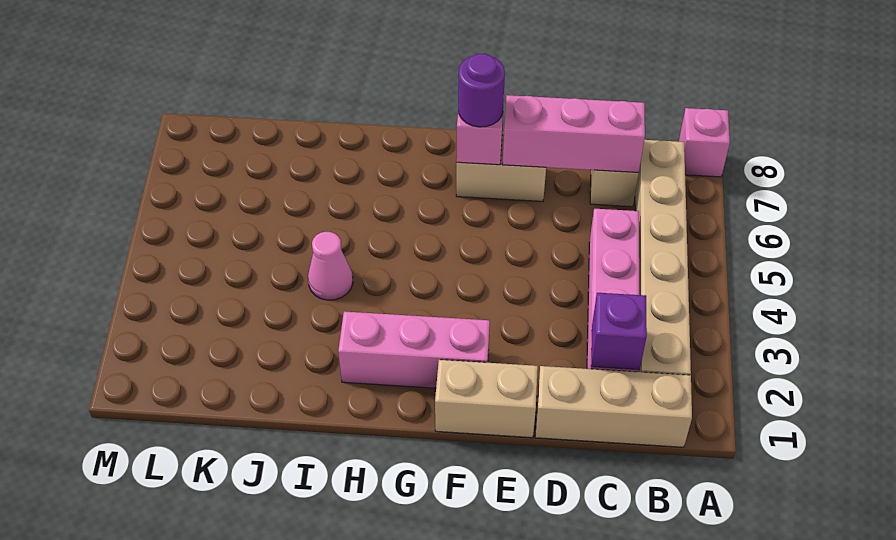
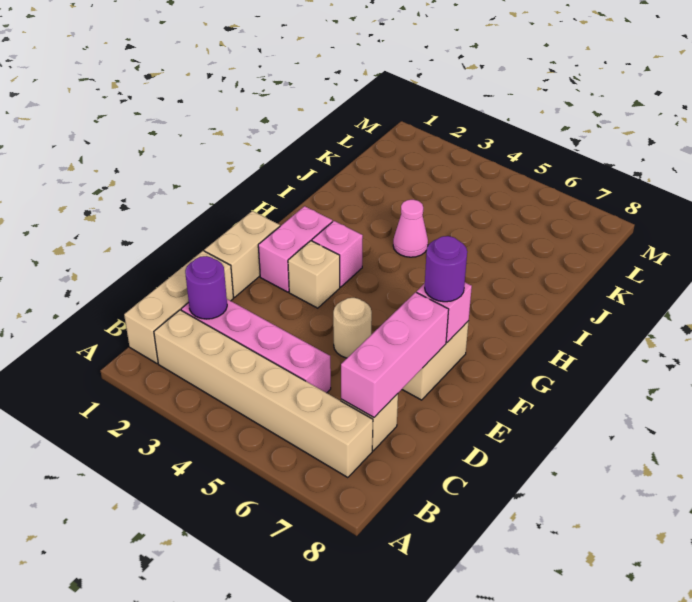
pink 1x1 brick [679,108,730,177] -> pink 1x1 brick moved to [312,221,363,287]
purple 1x1 brick [591,293,647,370] -> purple 1x1 round brick [185,256,227,319]
none -> tan 1x1 round brick [333,298,372,358]
pink 1x3 brick [338,311,490,388] -> pink 1x2 brick [258,206,332,292]
none -> tan 1x1 brick [288,241,340,308]

